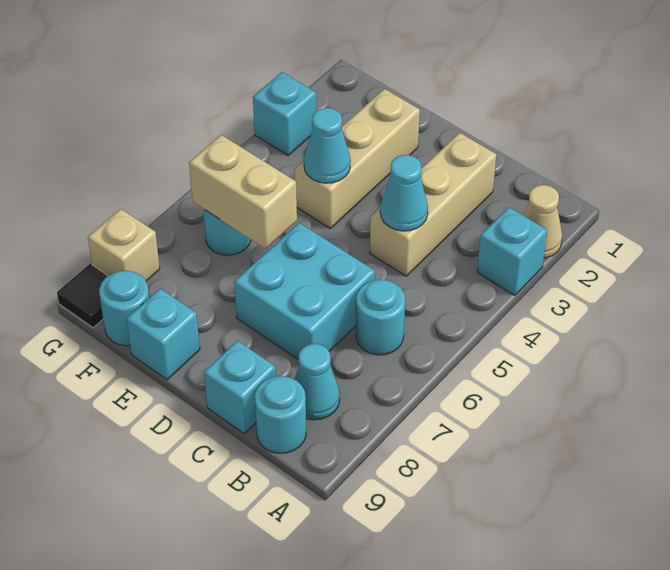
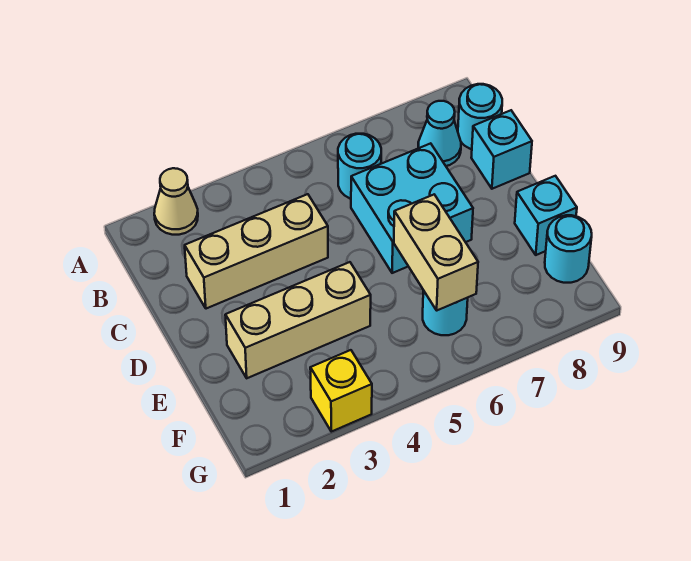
cyan 1x1 brick [477,207,547,295] -> none
cyan 1x1 cone [380,155,428,231] -> none
cyan 1x1 cone [304,108,351,183] -> none
cyan 1x1 brick [253,72,316,155] -> yellow 1x1 brick [310,350,372,432]
tan 1x1 brick [88,209,160,281] -> none
black 1x1 tile [57,264,108,328] -> none

